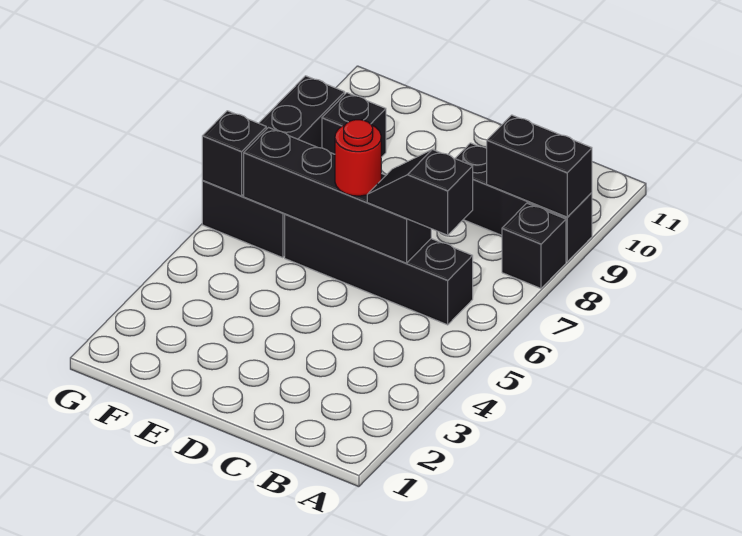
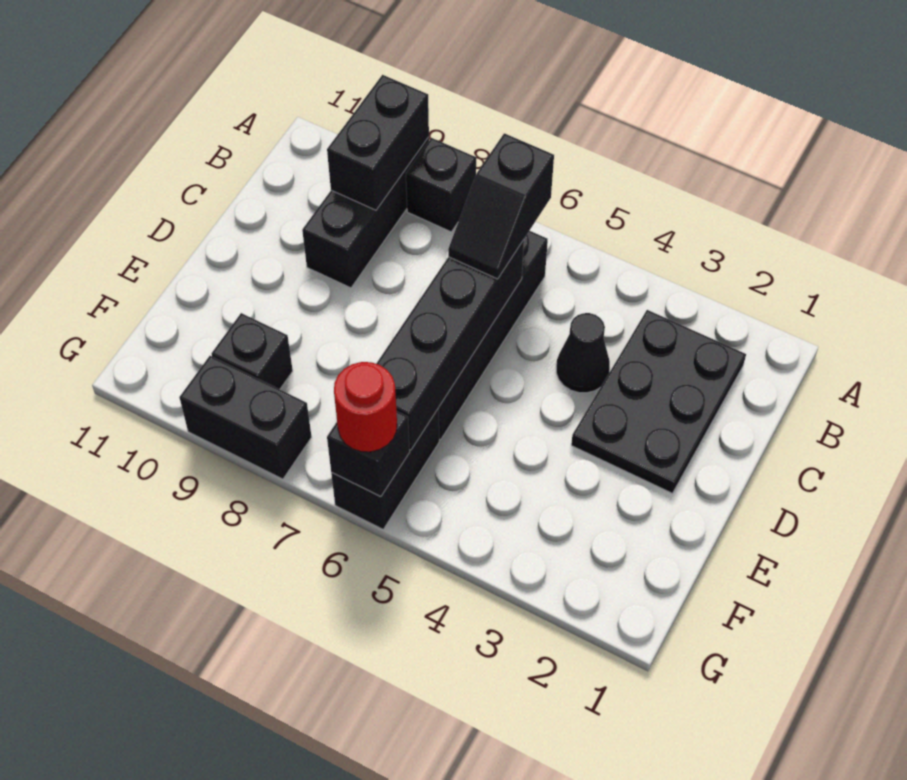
none -> black 2x3 plate [571,310,746,493]
none -> black 1x1 cone [556,313,610,393]
red 1x1 round brick [335,120,381,196] -> red 1x1 round brick moved to [334,362,397,452]

